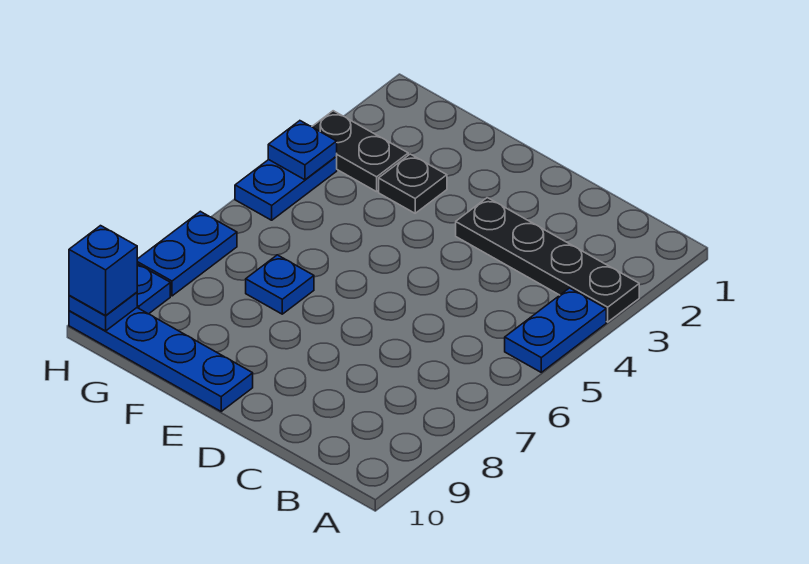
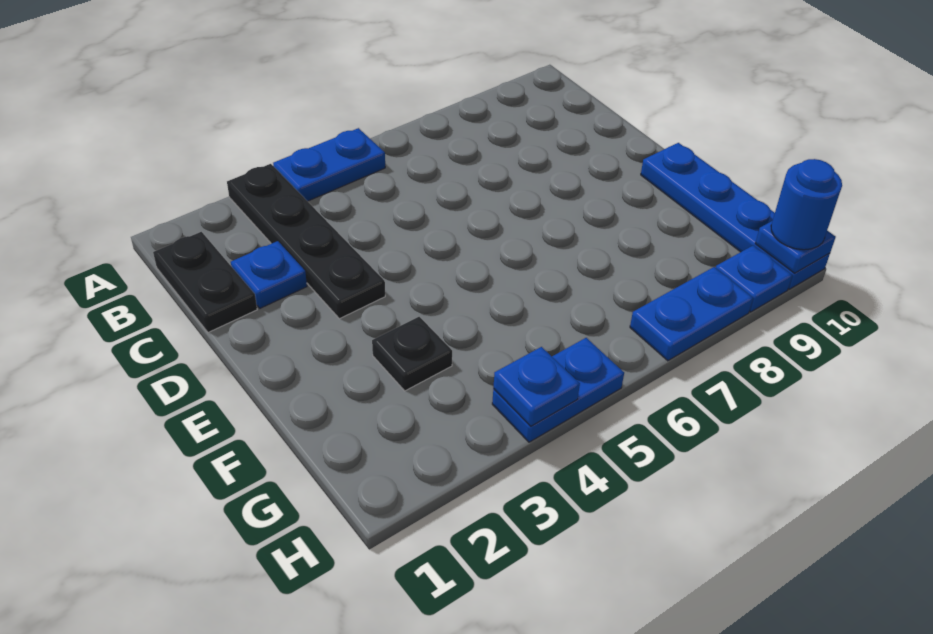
blue 1x1 plate [246,255,314,314] -> blue 1x1 plate moved to [231,241,307,308]
black 1x2 plate [312,111,408,192] -> black 1x2 plate moved to [153,232,257,332]
blue 1x1 brick [69,226,137,315] -> blue 1x1 round brick [771,159,842,250]

